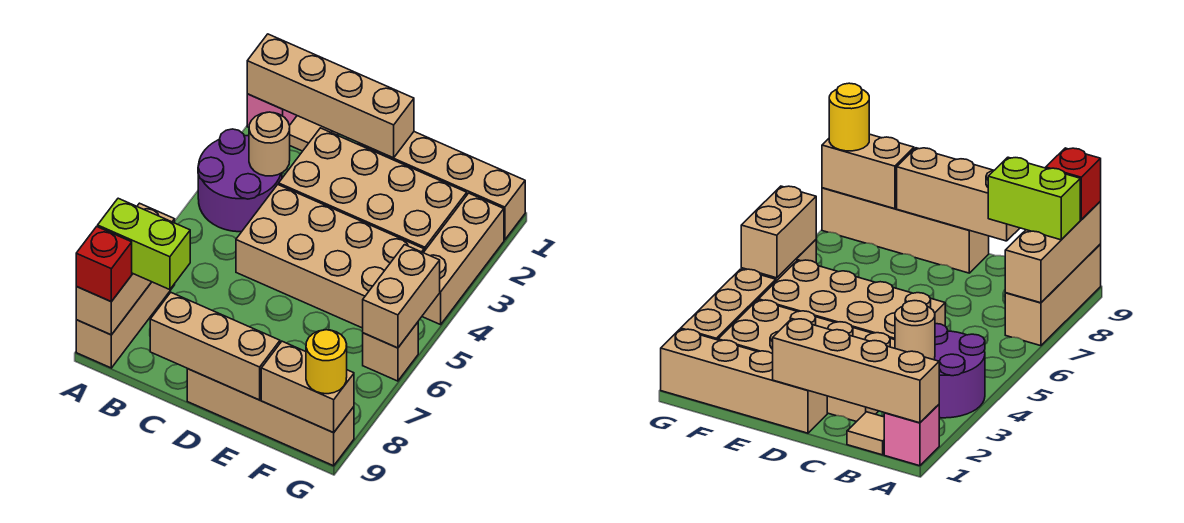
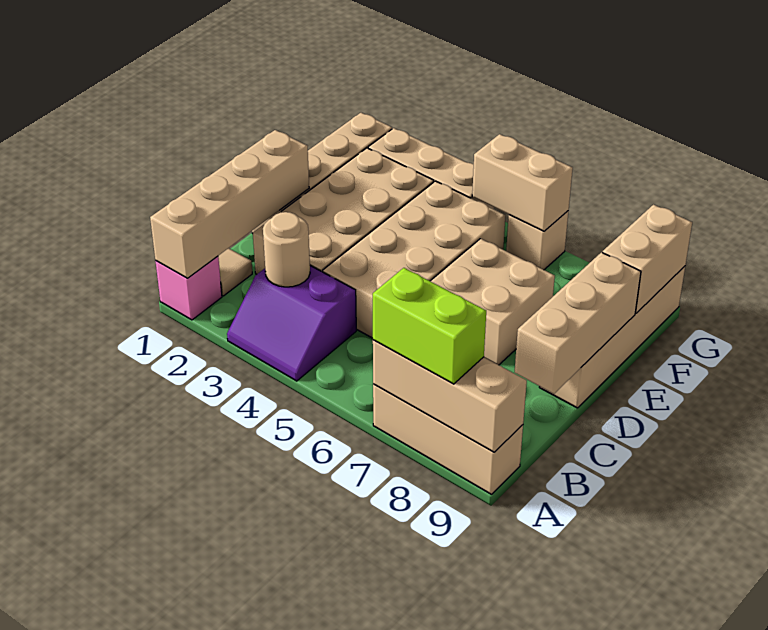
purple 2x2 round brick [198,129,282,232] -> purple 2x2 slope [227,266,356,381]
lime 1x2 brick [98,198,190,290] -> lime 1x2 brick turned to [373,268,486,384]
red 1x1 brick [76,227,132,302] -> none
none -> tan 2x2 brick [431,239,555,365]
yellow 1x1 round brick [306,330,347,394] -> none

